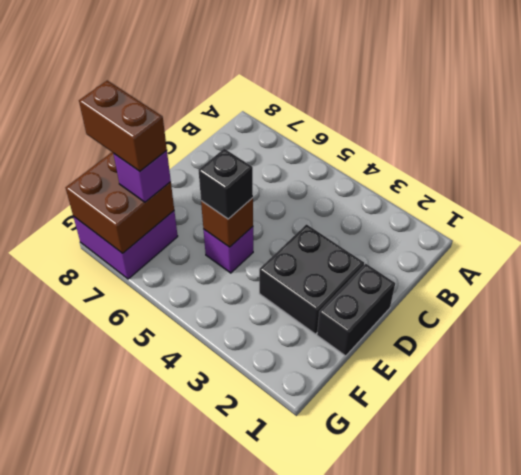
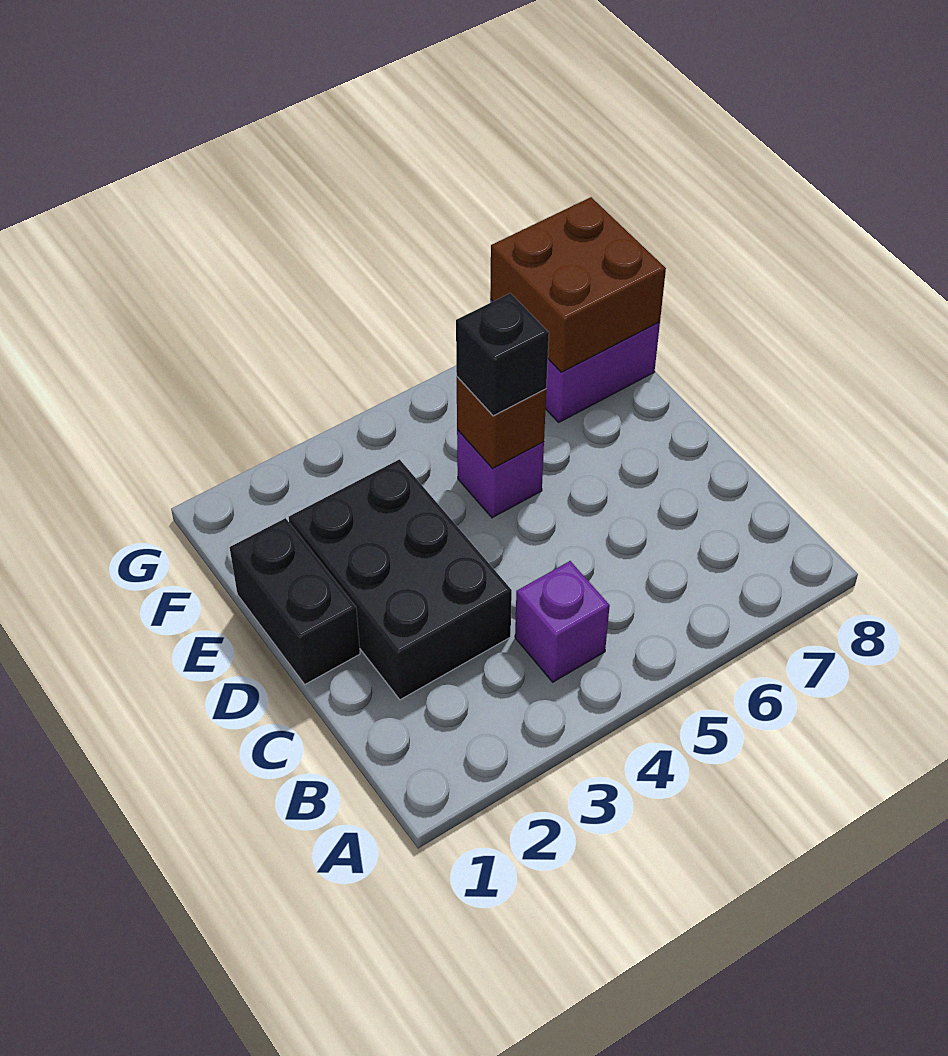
black 2x2 brick [259,224,364,334] -> black 2x3 brick [289,459,512,700]
purple 1x1 brick [114,150,171,202] -> purple 1x1 brick moved to [515,561,610,682]
brown 1x2 brick [79,80,167,171] -> none

